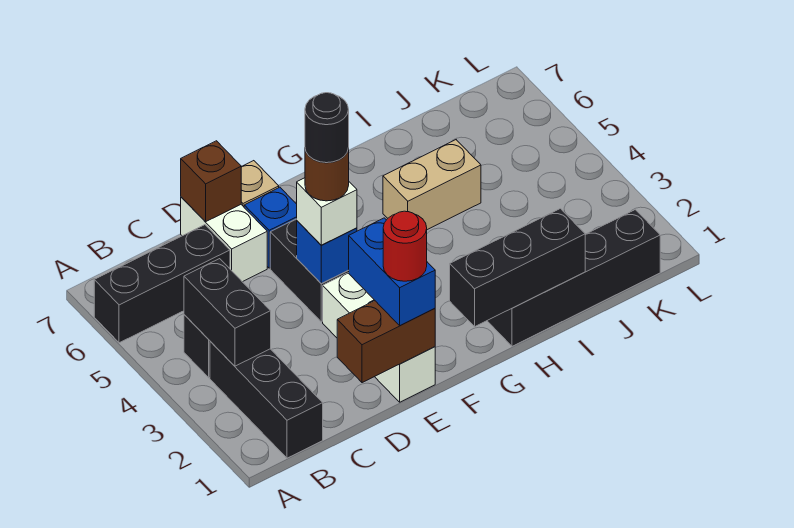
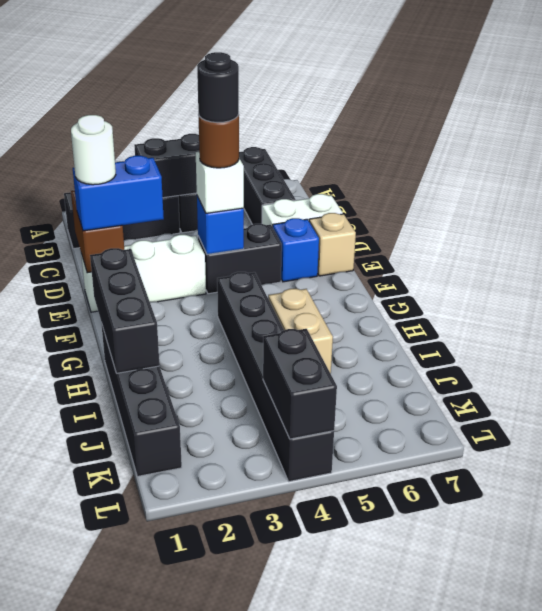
brown 1x1 brick [181,141,241,221] -> none
red 1x1 round brick [383,211,427,281] -> white 1x1 round brick [71,115,116,185]
none -> black 1x6 brick [217,272,334,482]
none -> black 1x2 brick [263,329,337,439]

